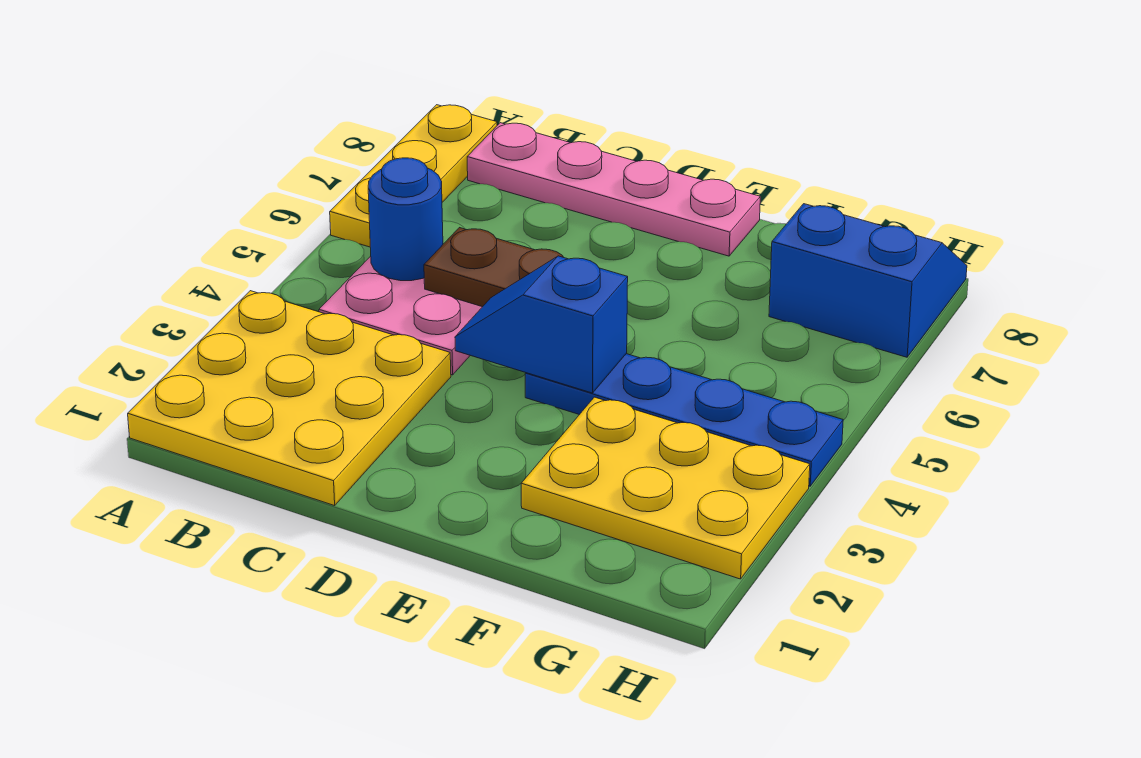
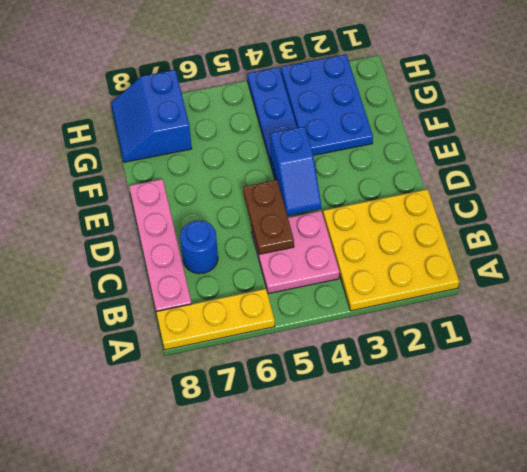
blue 1x1 round brick [368,158,443,281] -> blue 1x1 round brick moved to [180,220,218,274]
yellow 2x3 plate [521,397,810,579] -> blue 2x3 plate [281,54,373,155]

